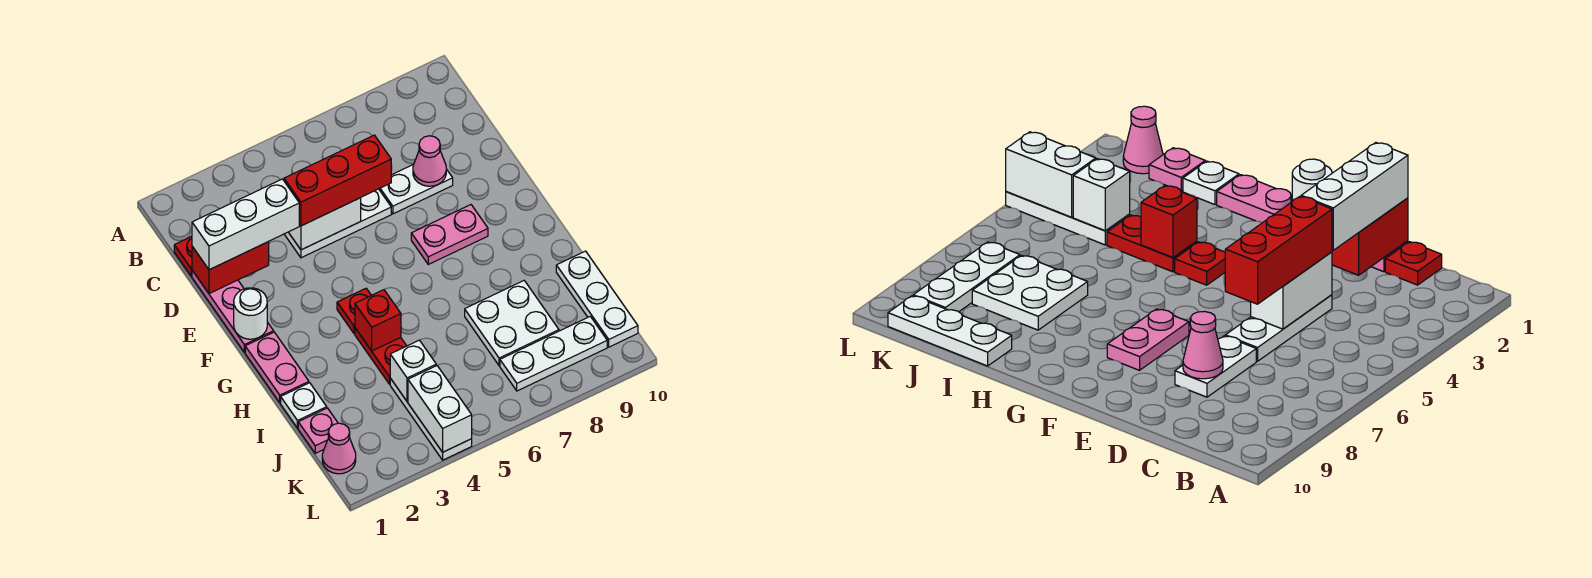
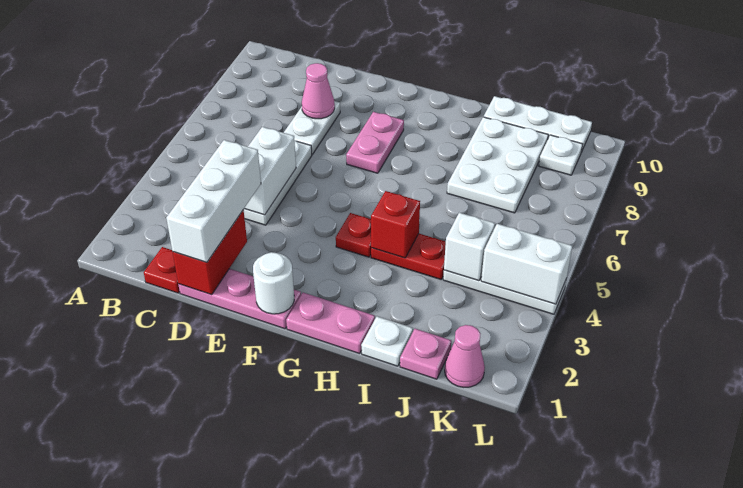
red 1x3 brick [284,135,391,226] -> none
white 2x2 plate [465,281,559,366] -> white 2x3 plate [447,117,548,213]
white 1x3 plate [500,316,607,391] -> white 1x1 plate [539,135,583,175]

